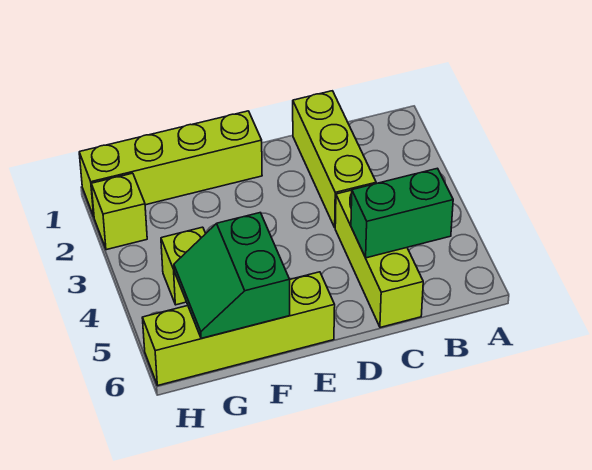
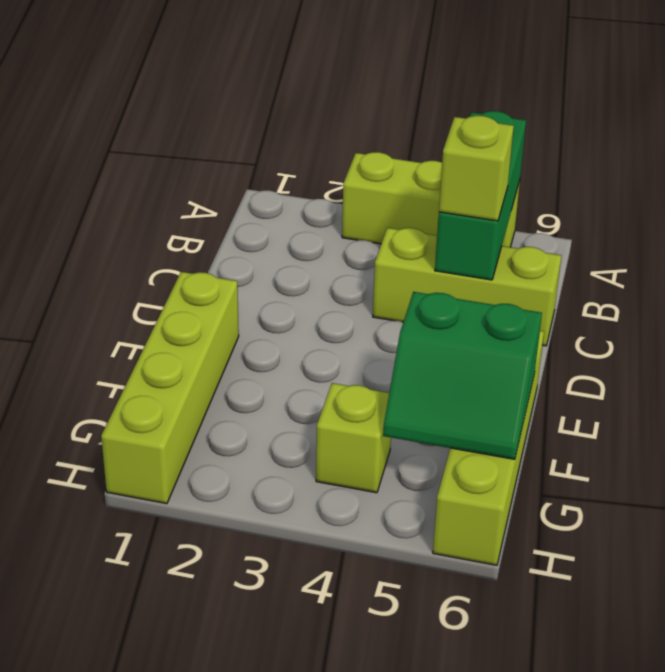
green 1x2 brick [351,168,453,258] -> green 1x3 brick [435,111,526,280]
lime 1x3 brick [293,91,376,227] -> lime 1x3 brick moved to [342,152,520,247]
lime 1x1 brick [91,173,147,250] -> lime 1x1 brick moved to [439,116,514,221]

